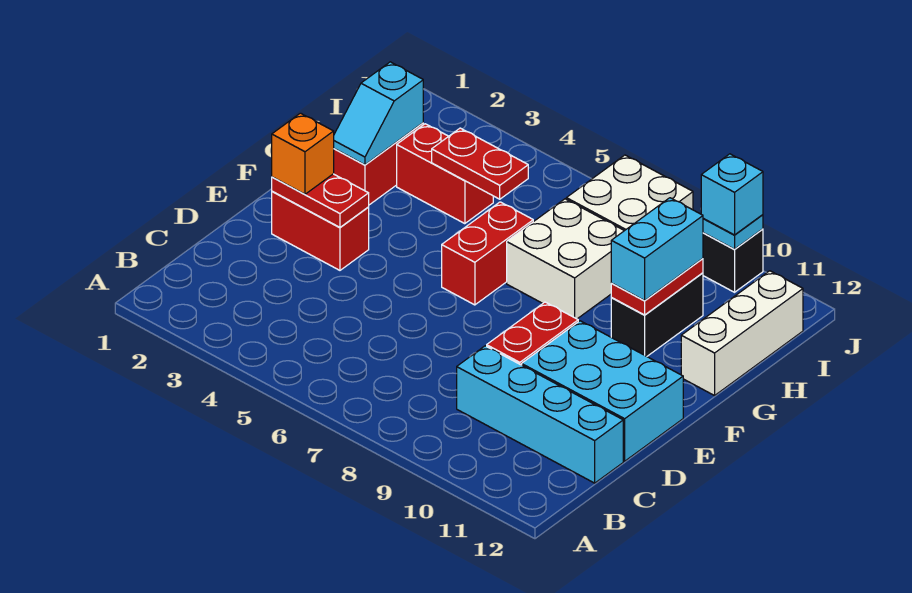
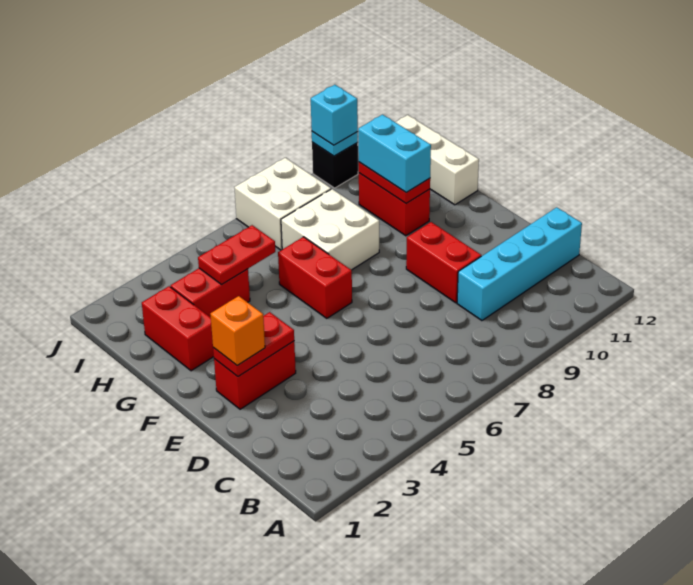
cyan 2x3 brick [522,321,683,461] -> none
cyan 1x2 slope [334,62,423,165] -> none
black 1x2 brick [611,273,703,356] -> red 1x2 brick [359,173,430,236]

